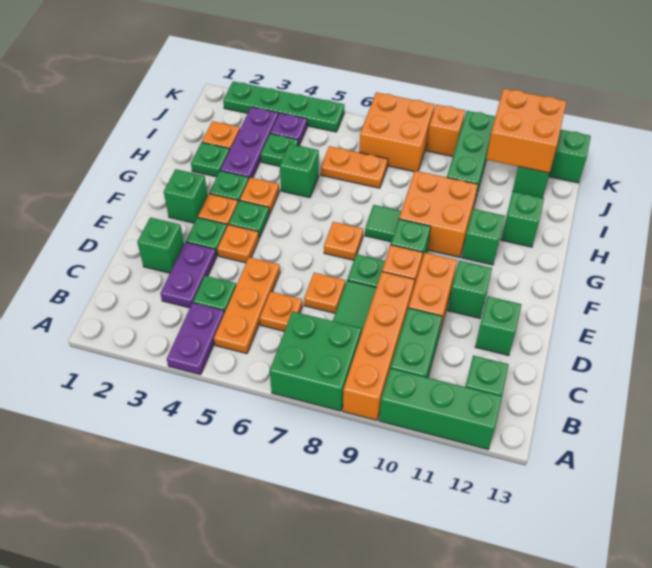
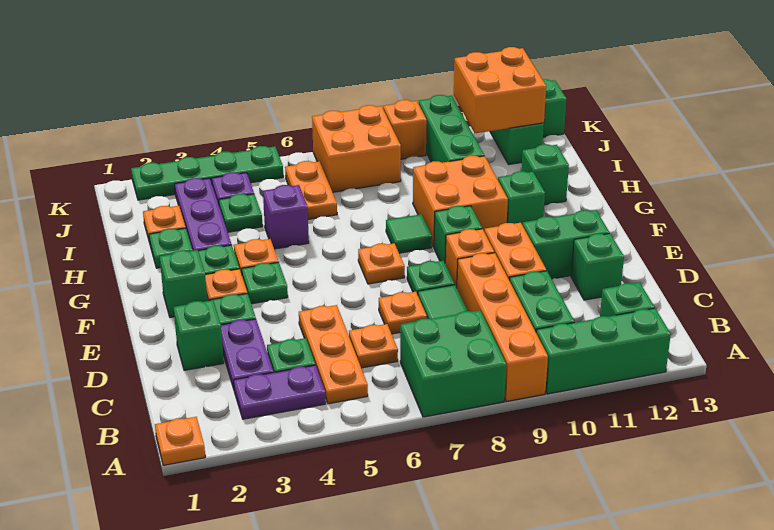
purple 1x2 plate [167,303,224,375] -> purple 1x2 plate turned to [234,365,326,419]
orange 1x1 plate [217,225,259,263] -> orange 1x1 plate moved to [155,417,205,466]
green 1x1 brick [448,261,492,318] -> green 1x2 brick [523,210,610,279]
green 1x1 brick [280,144,319,198] -> purple 1x1 brick [263,185,309,249]
orange 1x2 plate [321,146,388,188] -> orange 1x2 plate turned to [285,161,337,219]

